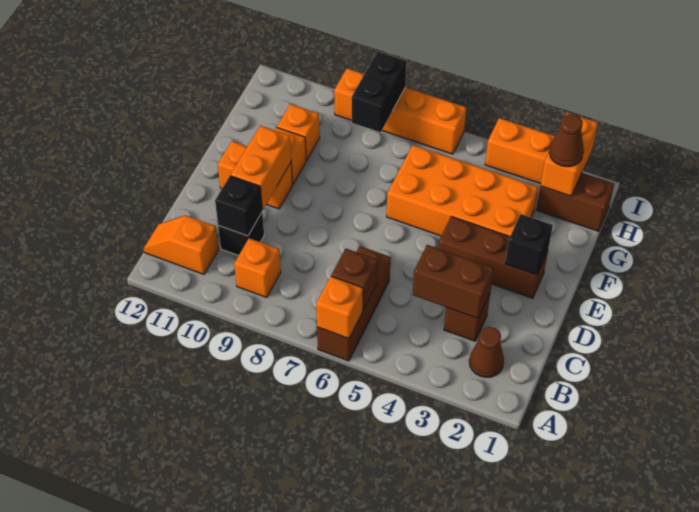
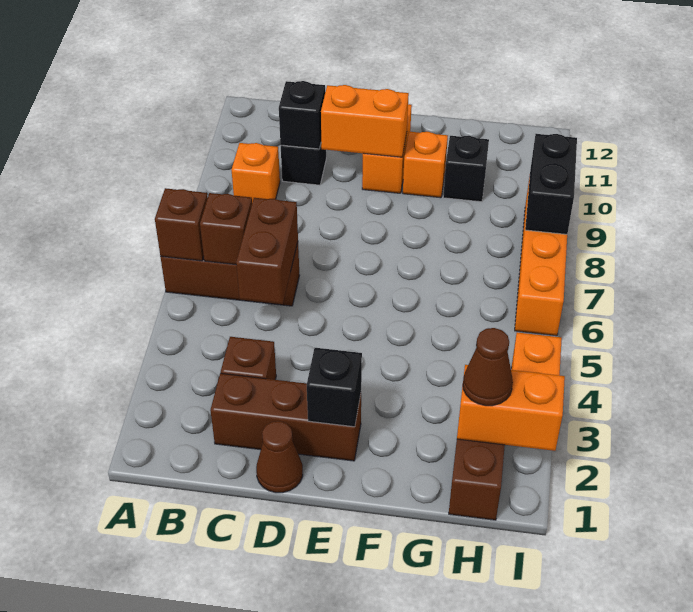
orange 1x1 brick [316,276,363,339] -> brown 1x1 brick [155,188,208,261]
brown 1x1 cone [469,327,504,377] -> brown 1x1 cone moved to [256,421,303,493]
orange 1x2 slope [144,215,219,274] -> none
brown 1x2 brick [412,245,494,318] -> brown 1x2 brick moved to [236,198,298,304]
brown 1x3 brick [438,216,548,298] -> brown 1x3 brick turned to [210,373,361,461]
orange 2x4 brick [387,145,538,236] -> none
orange 1x1 brick [277,104,320,161] -> black 1x1 brick [443,136,489,202]
black 1x2 brick [352,52,407,132] -> black 1x2 brick turned to [525,134,577,234]

